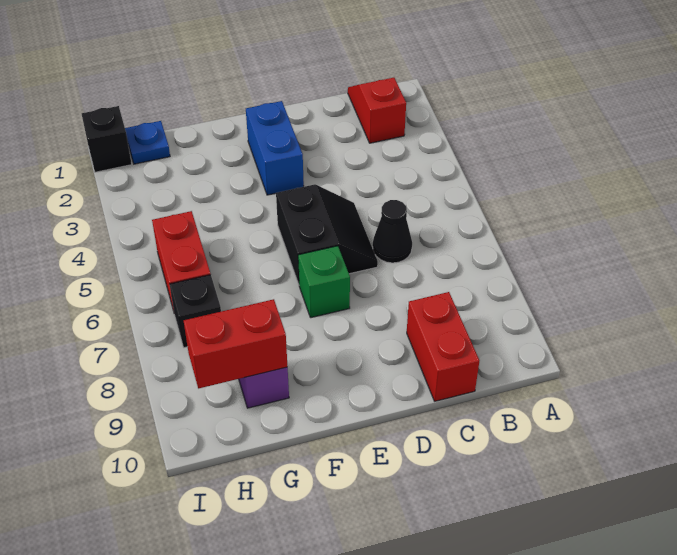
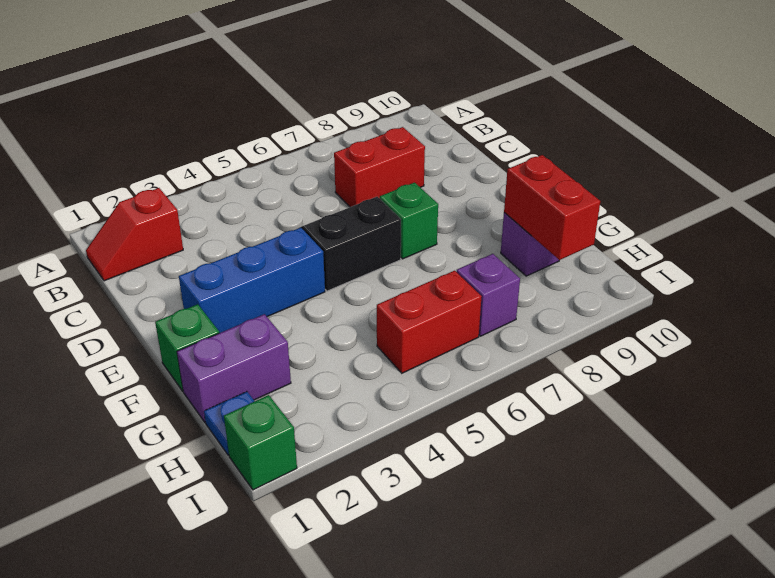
black 1x1 cone [373,200,412,263] -> none
red 1x2 brick [407,292,479,401] -> red 1x2 brick moved to [334,127,425,207]
blue 1x2 brick [246,101,304,195] -> blue 1x3 brick [179,228,325,333]
none -> green 1x1 brick [155,304,219,391]
none -> purple 1x2 brick [177,314,291,422]
black 1x1 brick [170,275,221,348] -> purple 1x1 brick [457,254,520,336]
black 1x1 brick [82,106,132,172] -> green 1x1 brick [224,395,297,490]

